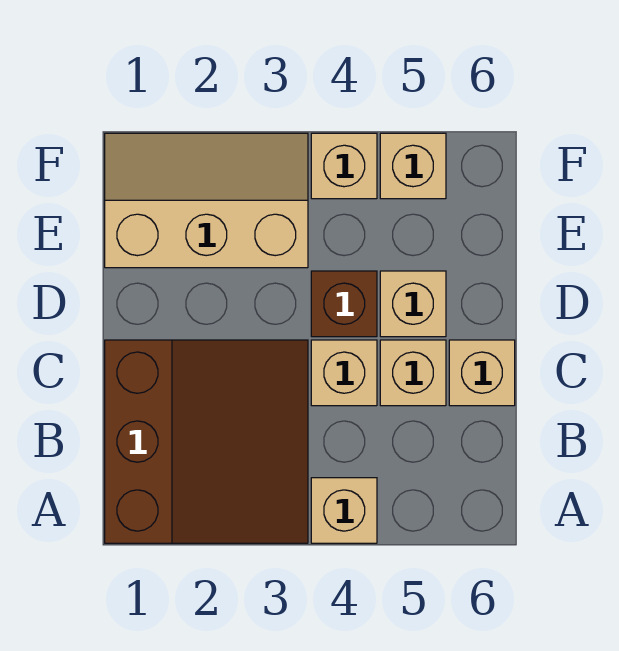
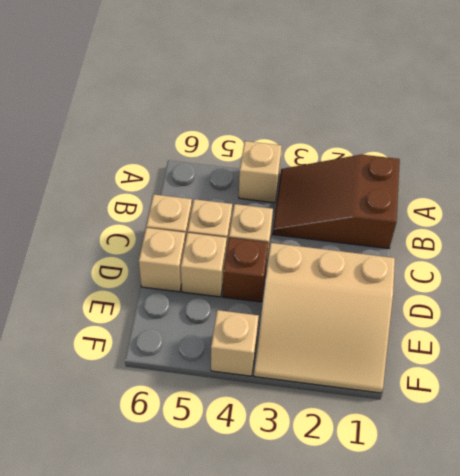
brown 3x3 slope [105,340,308,543] -> brown 2x3 slope [273,155,400,249]
tan 2x3 slope [105,133,308,268] -> tan 3x3 slope [254,243,395,393]
tan 1x1 brick [380,133,446,199] -> tan 1x1 brick moved to [139,228,186,292]

